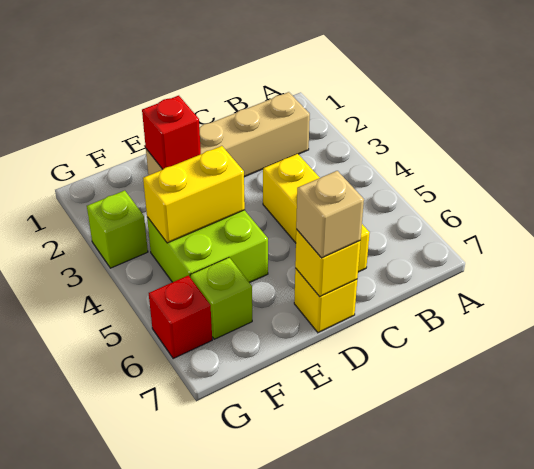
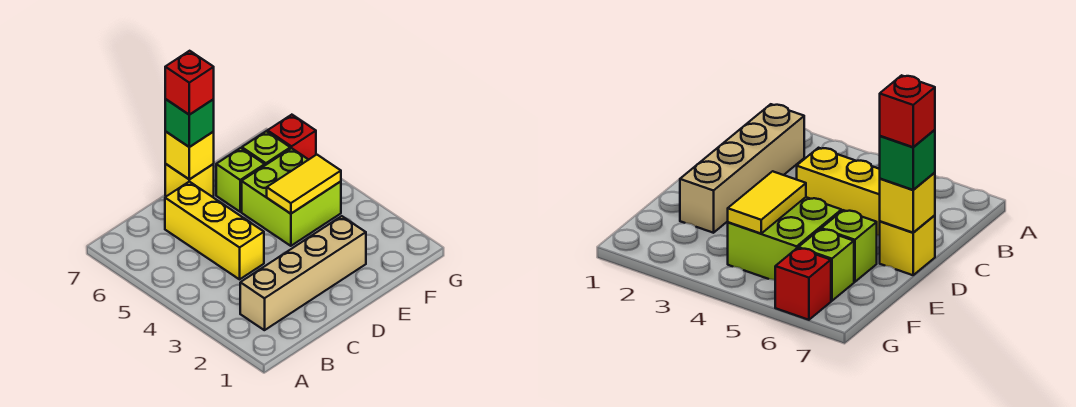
tan 1x1 brick [296,171,364,258] -> green 1x1 brick [165,99,214,147]
red 1x1 brick [142,96,201,169] -> red 1x1 brick moved to [165,51,214,115]
yellow 1x2 brick [143,146,245,243] -> yellow 1x2 tile [267,155,341,214]
lime 1x1 brick [87,190,148,268] -> lime 1x1 brick moved to [216,148,265,212]

